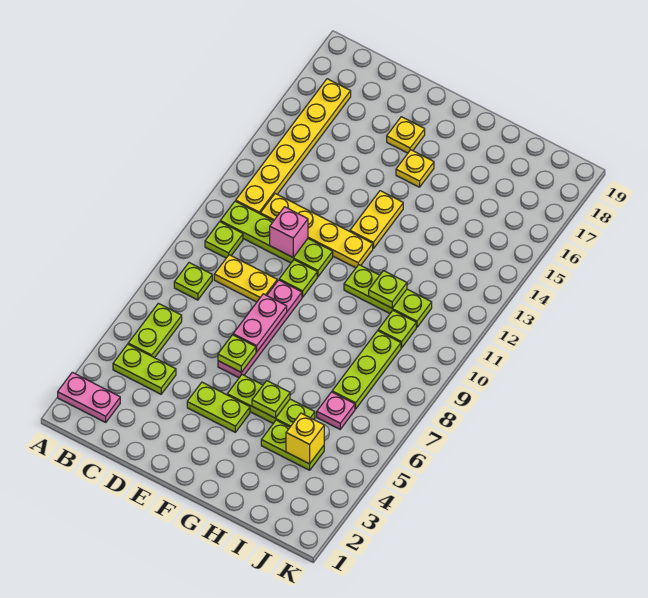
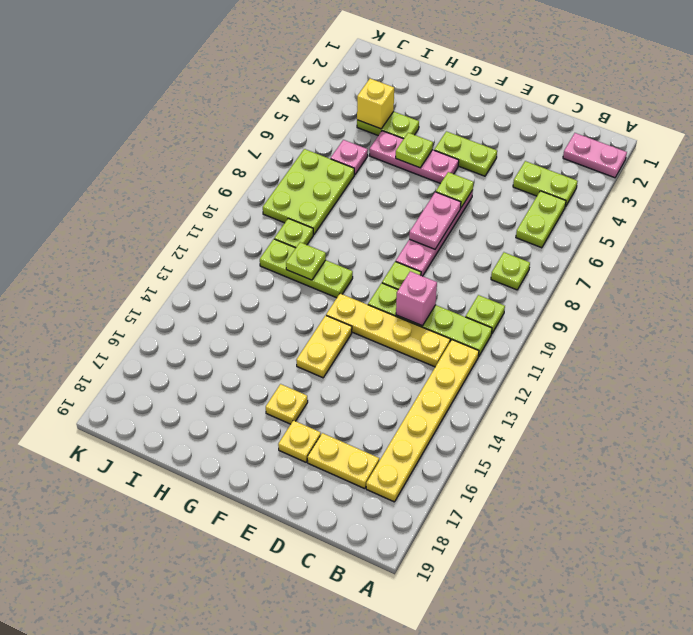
yellow 1x2 plate [214,255,277,302] -> yellow 1x2 plate moved to [307,433,379,489]
lime 1x3 plate [227,375,315,427] -> pink 1x3 plate [369,131,459,184]
lime 1x3 plate [332,331,401,409] -> lime 2x3 plate [263,149,354,235]

